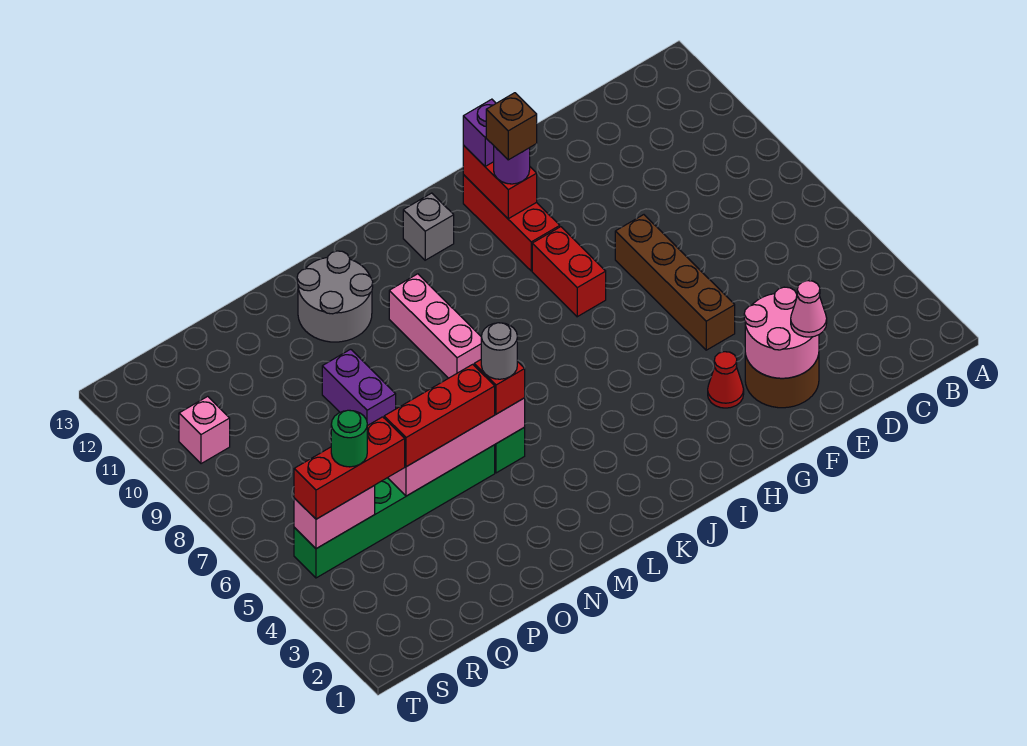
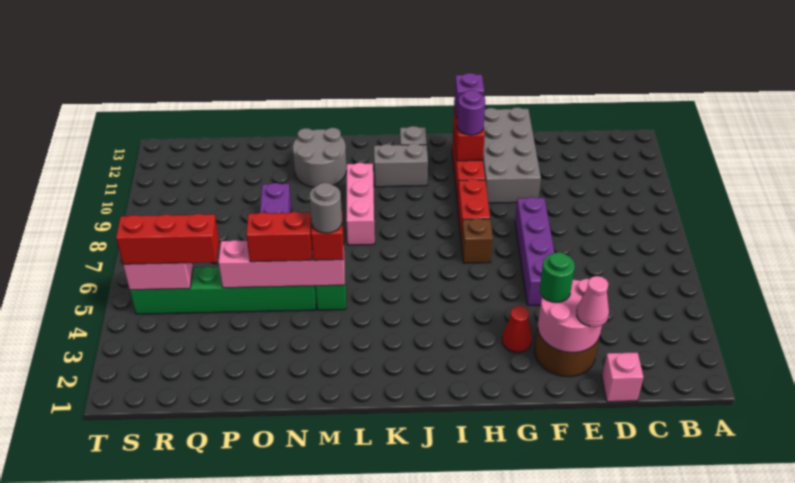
brown 1x4 brick [615,215,735,350] -> purple 1x4 brick [515,197,554,305]
none -> grey 2x4 brick [483,107,541,203]
brown 1x1 brick [486,93,537,160] -> brown 1x1 brick moved to [461,218,493,263]
none -> grey 1x2 brick [374,144,428,187]
red 1x3 brick [384,364,495,467] -> red 1x2 brick [246,212,312,262]
green 1x1 round brick [331,410,367,467] -> green 1x1 round brick moved to [540,252,575,302]
pink 1x1 brick [179,396,230,464] -> pink 1x1 brick moved to [602,353,643,402]

